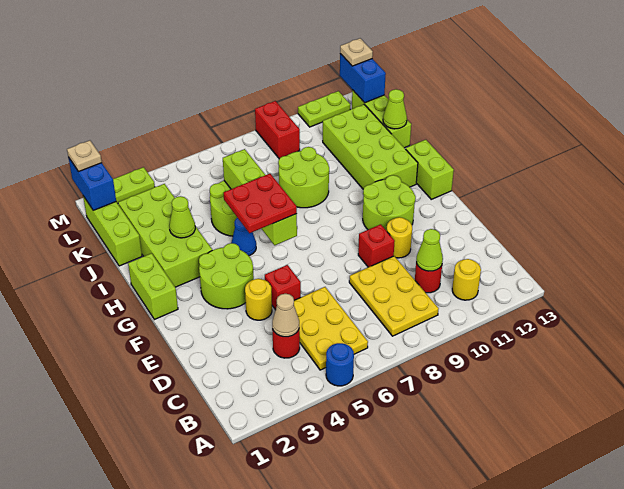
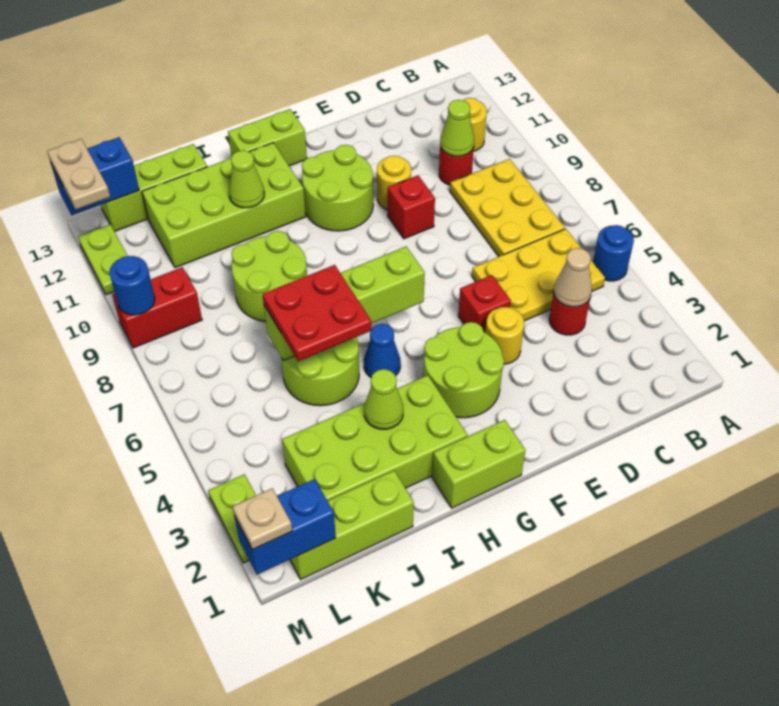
yellow 2x3 plate [349,256,439,336] -> yellow 2x3 plate turned to [450,159,565,256]
red 2x2 plate [224,174,297,233] -> red 2x2 plate moved to [262,265,372,361]
lime 1x1 cone [383,89,407,129] -> lime 1x1 cone moved to [229,150,264,208]
none -> blue 1x1 round brick [109,256,155,315]
tan 1x1 plate [340,38,373,66] -> tan 1x2 plate [47,139,110,210]

